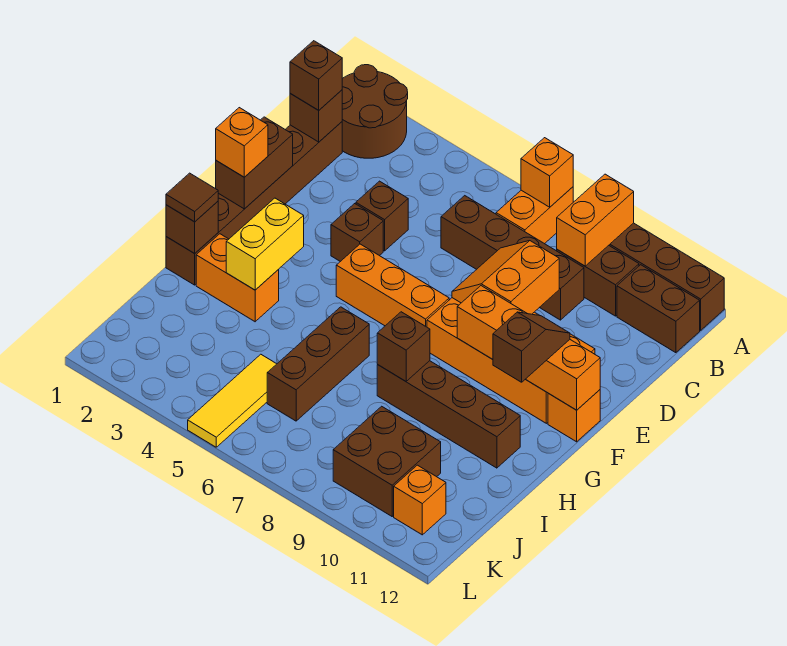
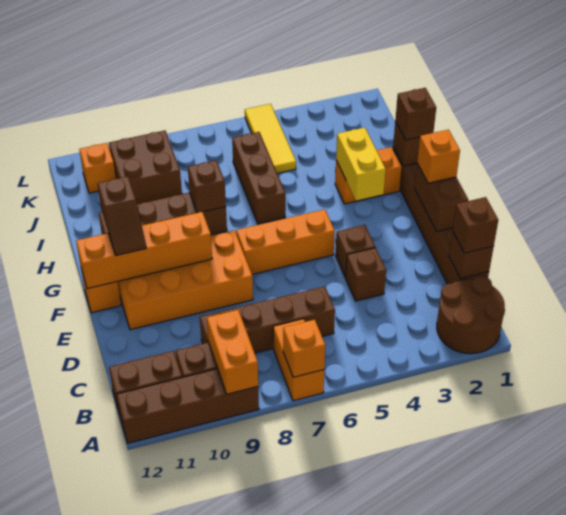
orange 2x2 slope [452,241,559,314] -> none
brown 1x1 tile [166,173,218,222] -> brown 1x1 brick [395,88,436,140]

